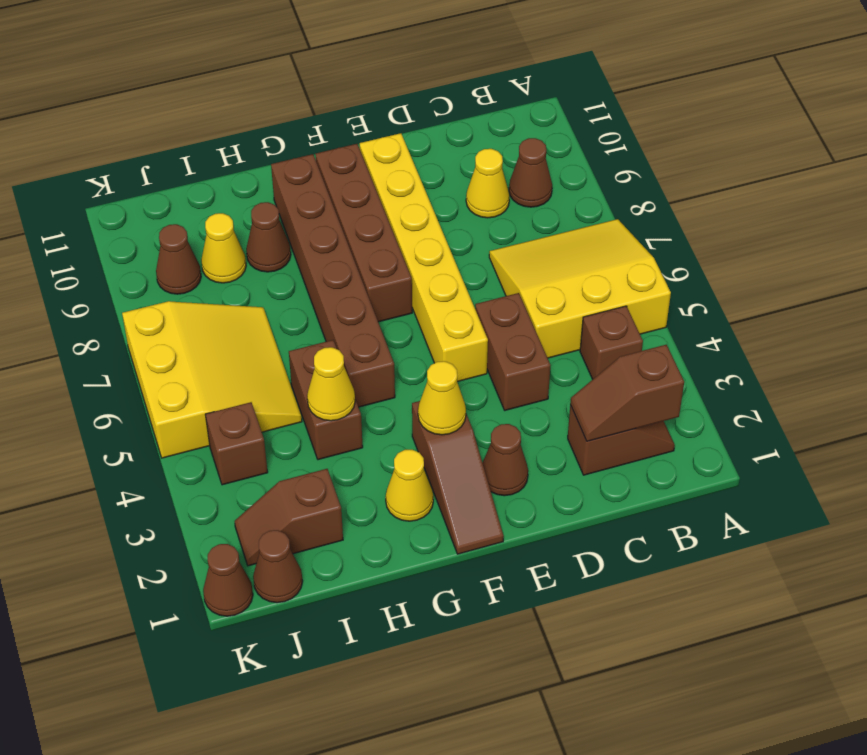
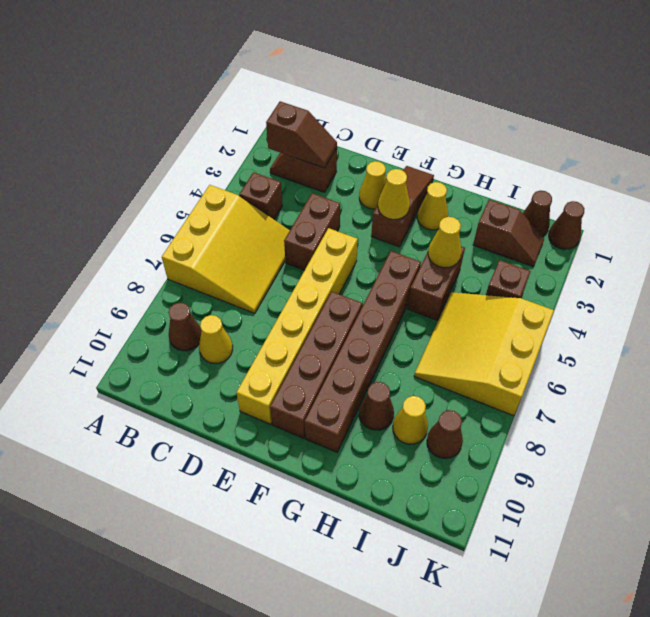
yellow 3x3 slope [489,219,671,358] -> yellow 3x3 slope turned to [162,185,290,313]
brown 1x1 cone [482,424,528,496] -> yellow 1x1 cone [359,161,386,209]

